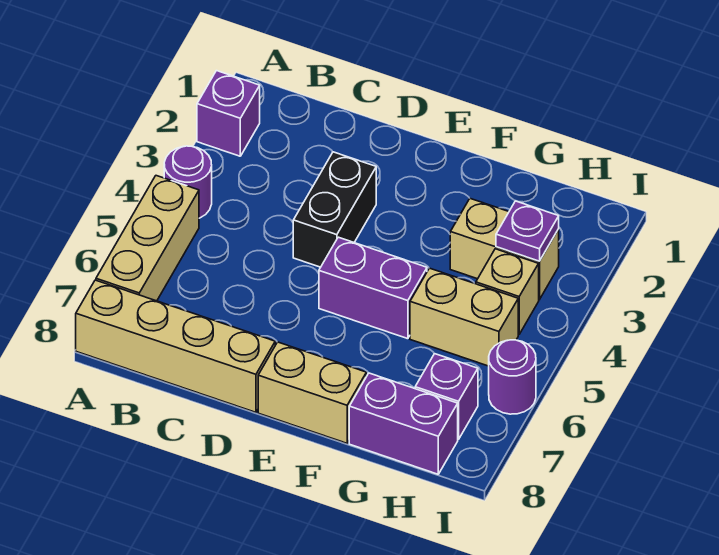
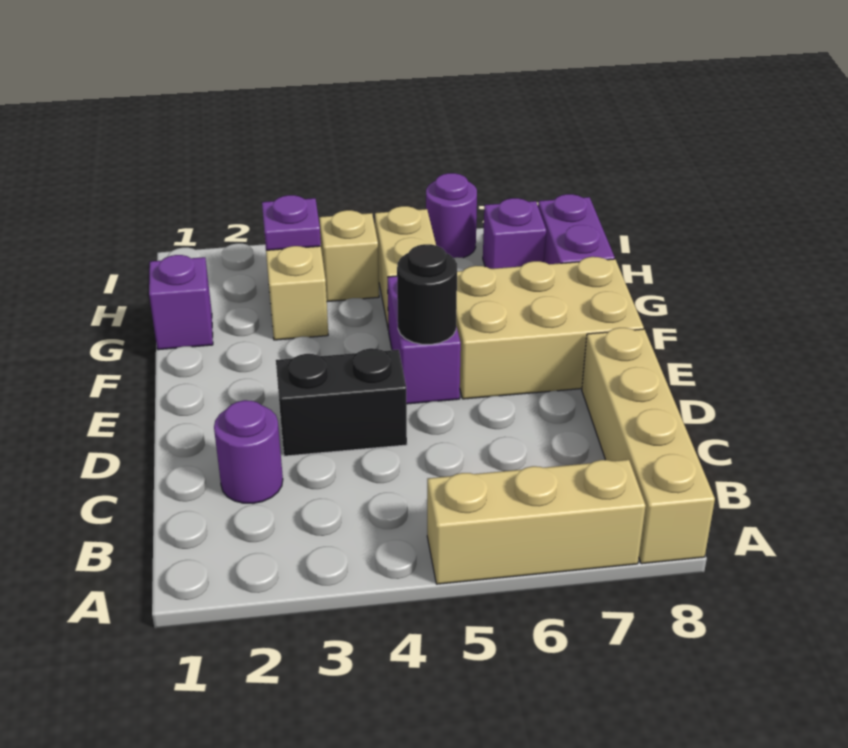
purple 1x1 brick [197,71,260,156] -> purple 1x1 brick moved to [149,255,213,350]
purple 1x1 round brick [164,146,212,218] -> purple 1x1 round brick moved to [214,400,283,503]
none -> black 1x1 round brick [397,244,457,344]
tan 1x2 brick [258,342,366,443] -> tan 2x3 brick [456,257,644,399]

